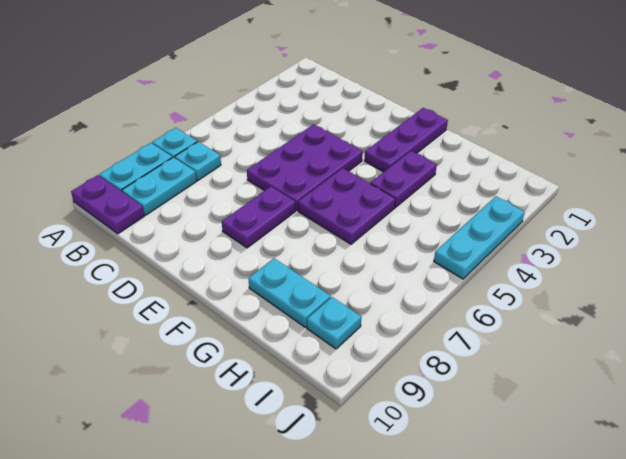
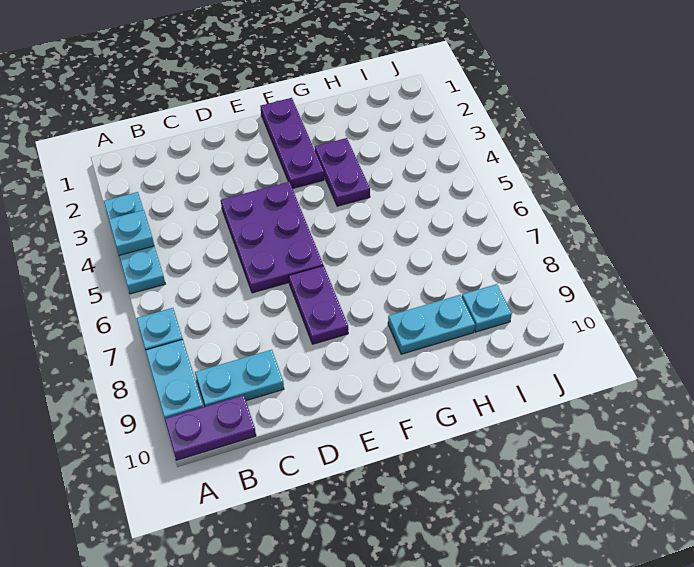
cyan 1x1 plate [175,142,221,180] -> cyan 1x1 plate moved to [109,210,154,255]
cyan 1x2 plate [122,157,197,215] -> cyan 1x2 plate turned to [195,350,284,406]
purple 2x2 plate [298,168,396,244] -> none
cyan 1x3 plate [434,196,525,279] -> cyan 1x3 plate moved to [104,192,165,294]

